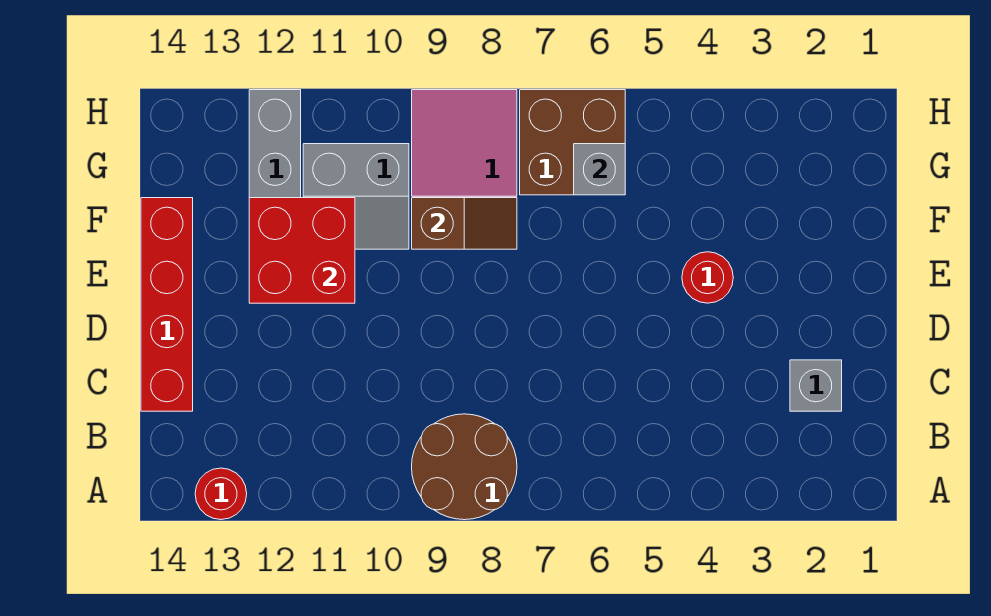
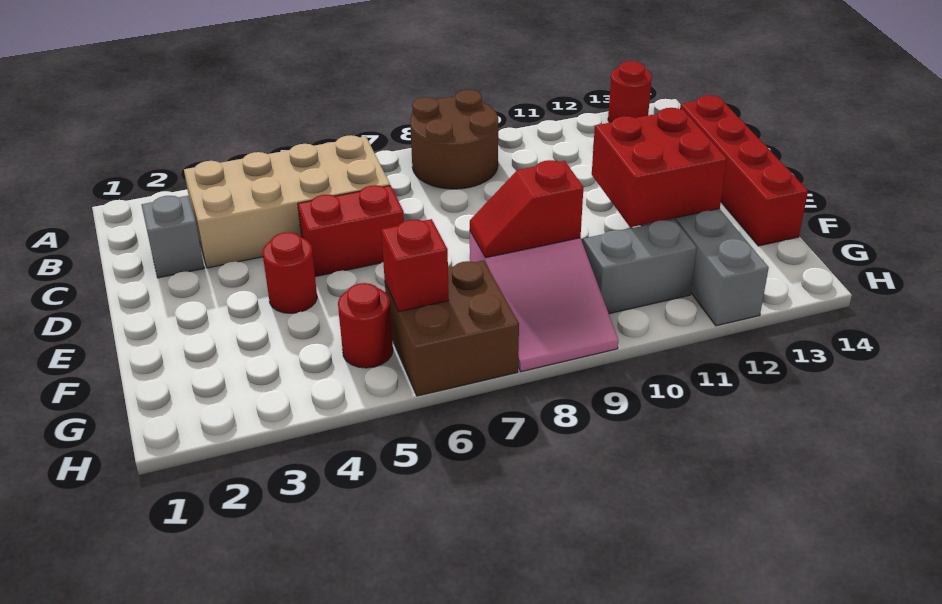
none -> tan 2x4 brick [184,135,390,268]
none -> red 1x2 brick [298,185,404,277]
brown 1x2 slope [412,198,517,249] -> red 1x2 slope [470,160,584,258]
none -> red 1x1 round brick [338,283,393,368]
grey 1x1 brick [574,144,625,195] -> red 1x1 brick [381,219,449,312]

